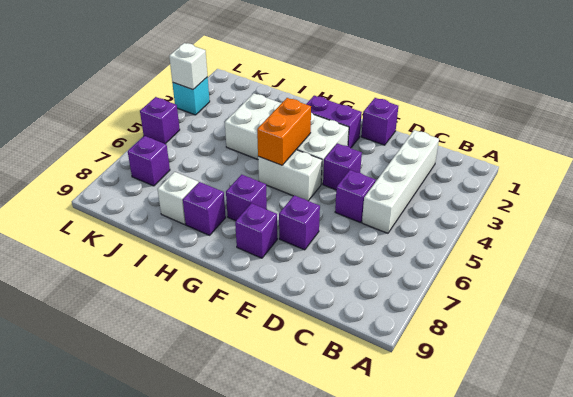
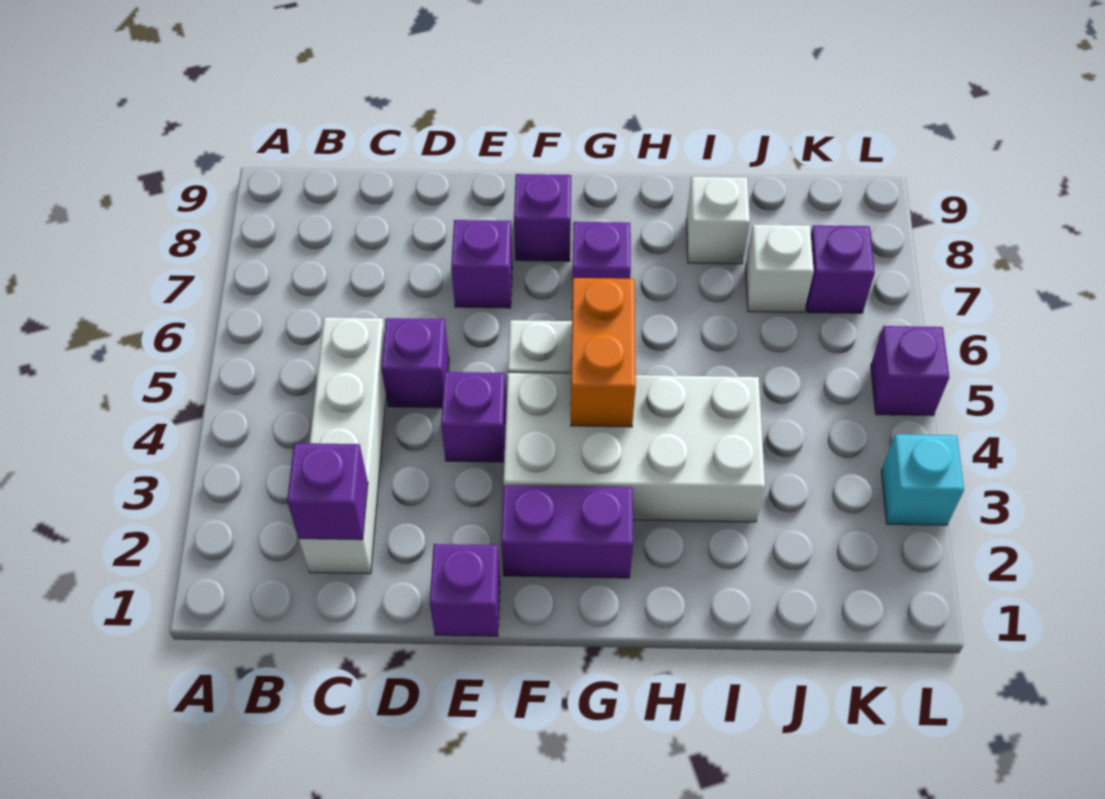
purple 1x1 brick [183,182,226,235] -> purple 1x1 brick moved to [287,443,368,540]
white 1x1 brick [169,43,208,90] -> white 1x1 brick moved to [745,224,814,312]

